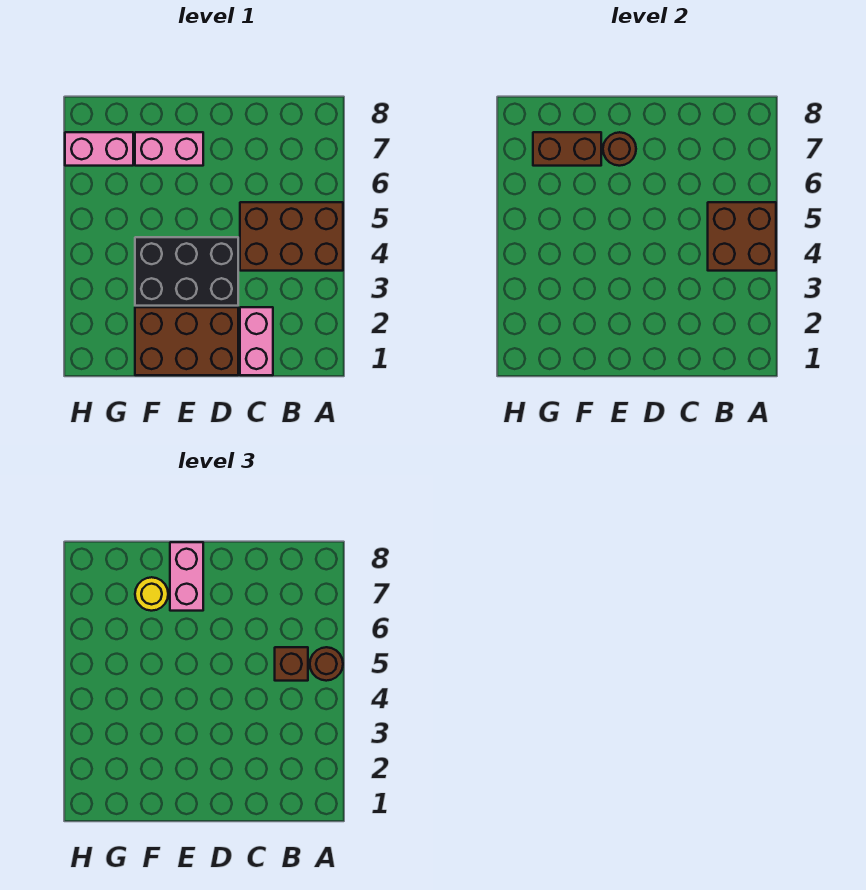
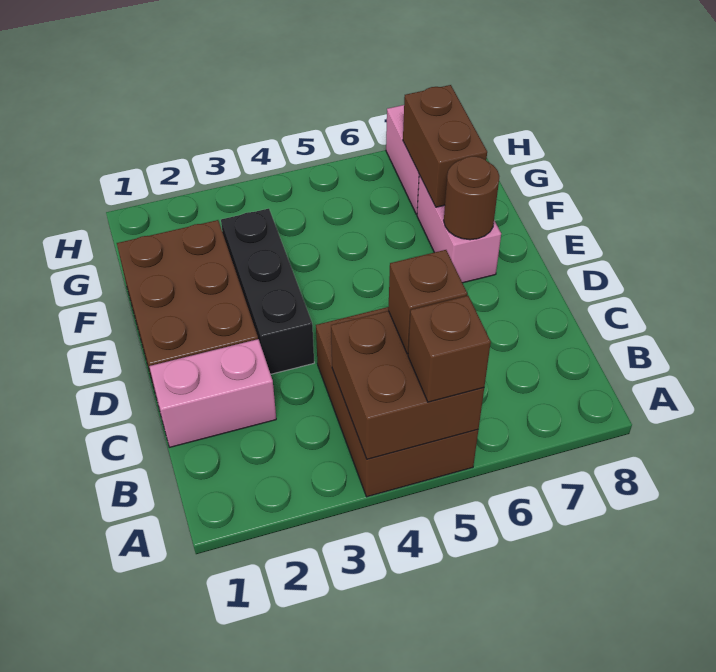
brown 1x1 round brick [310,647,343,681] -> brown 1x1 brick [408,296,491,402]
black 2x3 brick [135,237,238,306] -> black 1x3 brick [221,209,314,374]
pink 1x2 brick [170,542,203,611] -> none
yellow 1x1 round brick [135,577,168,611] -> none

